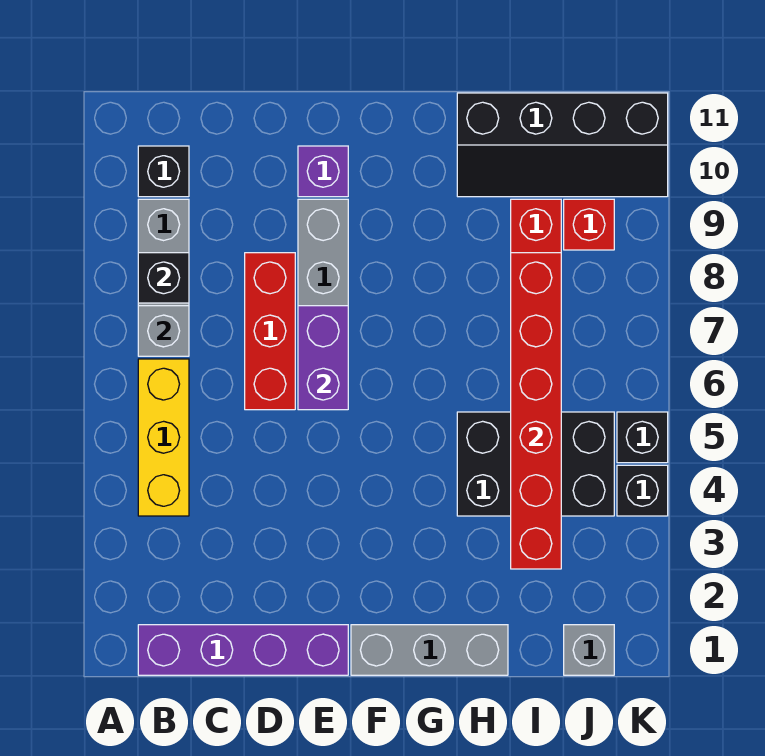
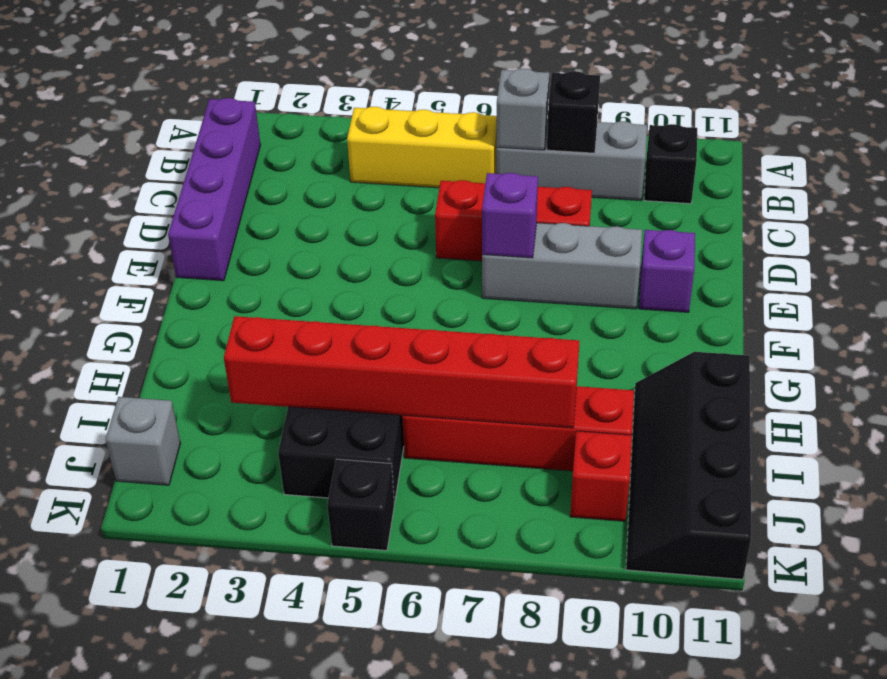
purple 1x2 brick [298,306,348,410] -> purple 1x1 brick [482,173,538,258]
grey 1x3 brick [351,625,508,675] -> none
black 1x1 brick [617,465,668,516] -> none

